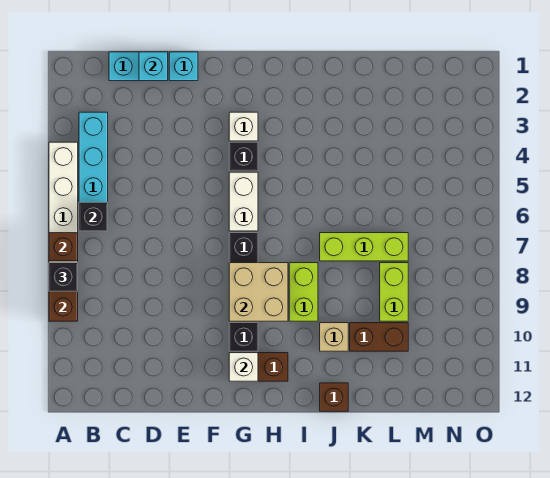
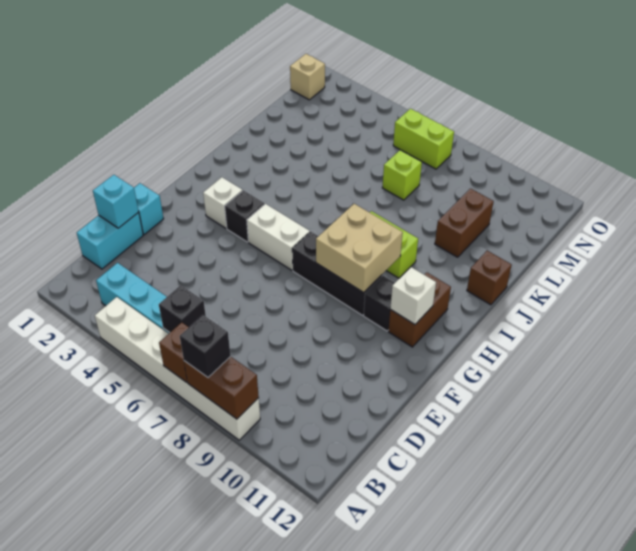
lime 1x3 brick [320,233,408,261] -> lime 1x1 brick [382,150,422,200]
tan 1x1 brick [320,323,348,351] -> tan 1x1 brick moved to [290,54,325,100]
lime 1x2 brick [380,263,408,321] -> lime 1x2 brick moved to [393,109,454,169]

